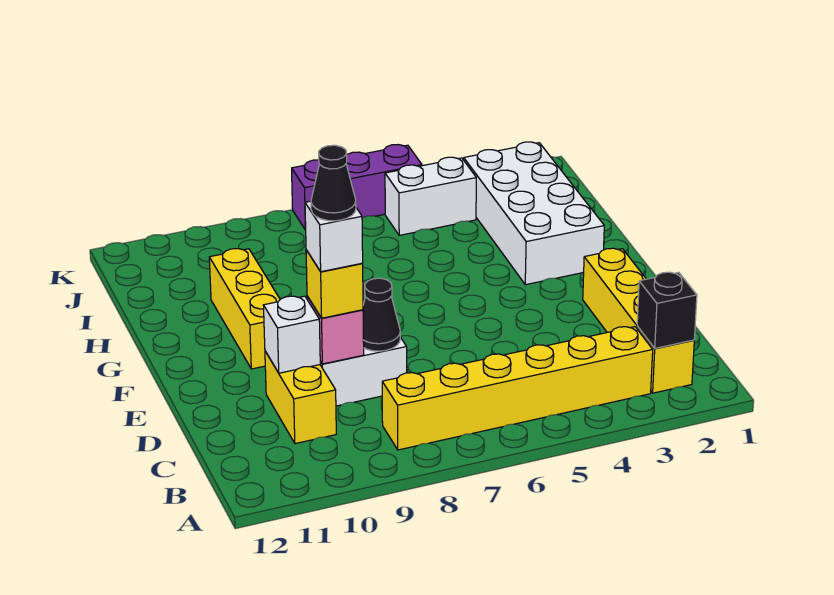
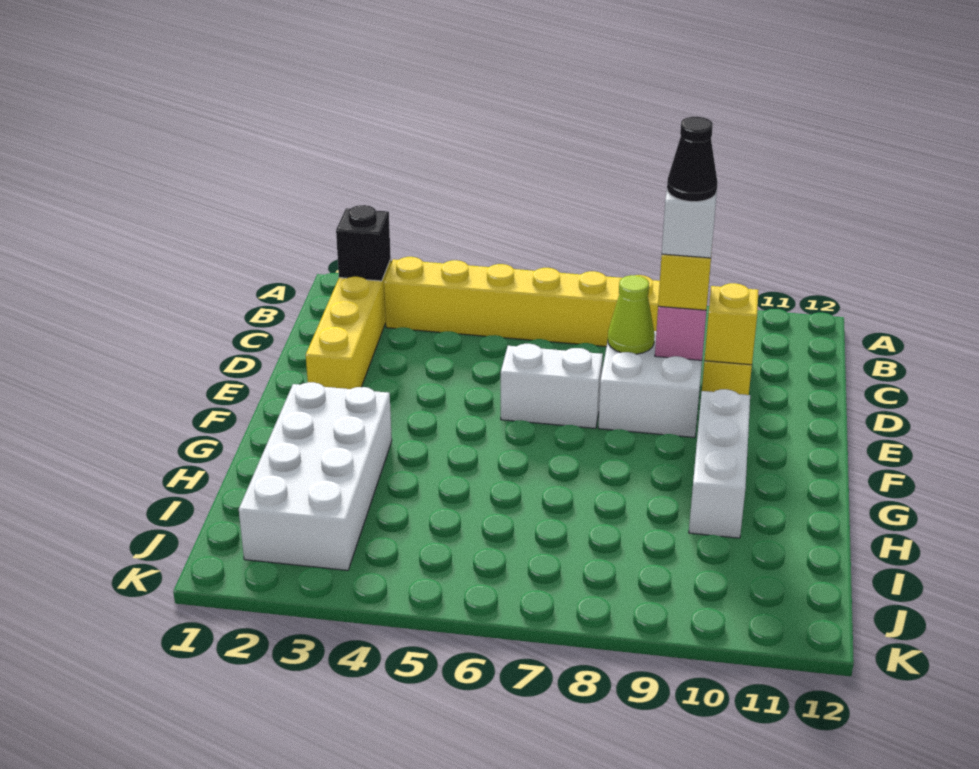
black 1x1 cone [363,278,400,351] -> lime 1x1 cone [608,275,655,354]
white 1x1 brick [263,296,320,373] -> yellow 1x1 brick [704,283,759,365]
yellow 1x3 brick [209,249,280,369] -> white 1x3 brick [689,389,750,538]
white 1x2 brick [385,157,476,235] -> white 1x2 brick moved to [501,344,603,428]
purple 1x3 brick [292,145,422,230] -> none

